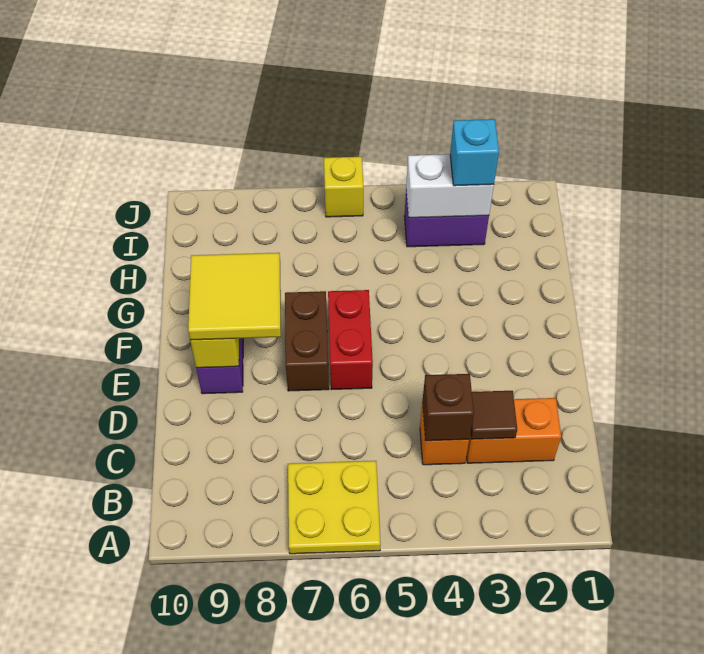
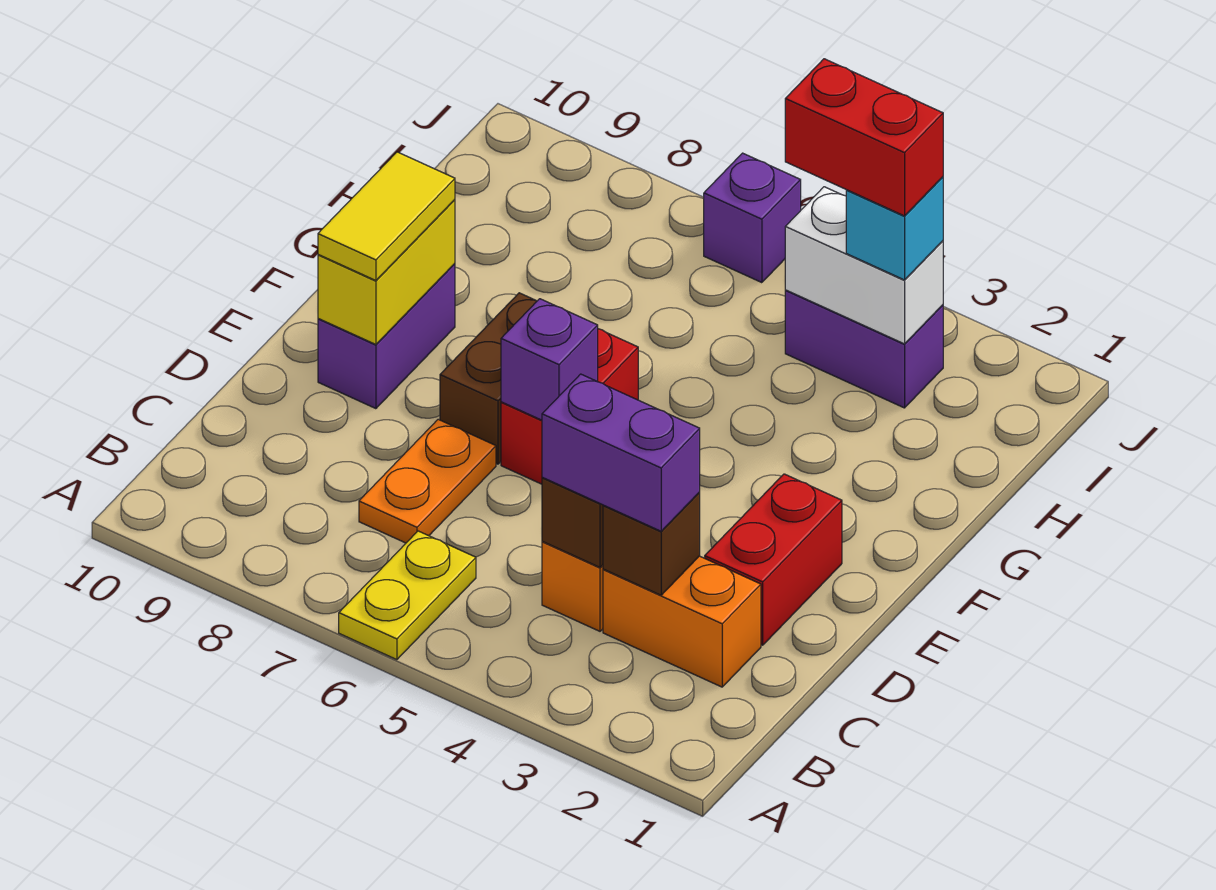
yellow 2x2 plate [288,461,381,554] -> yellow 1x2 plate [339,531,476,660]
brown 1x1 tile [471,391,517,439] -> brown 1x1 brick [603,492,700,595]
none -> purple 1x2 brick [542,374,700,531]
none -> orange 1x2 plate [359,419,496,543]
none -> red 1x2 brick [705,474,842,645]
none -> purple 1x1 brick [501,299,598,420]
yellow 2x2 tile [188,253,281,340] -> yellow 1x2 tile [318,152,455,281]
none -> red 1x2 brick [785,59,943,216]
yellow 1x1 brick [324,157,363,217] -> purple 1x1 brick [704,153,801,283]

